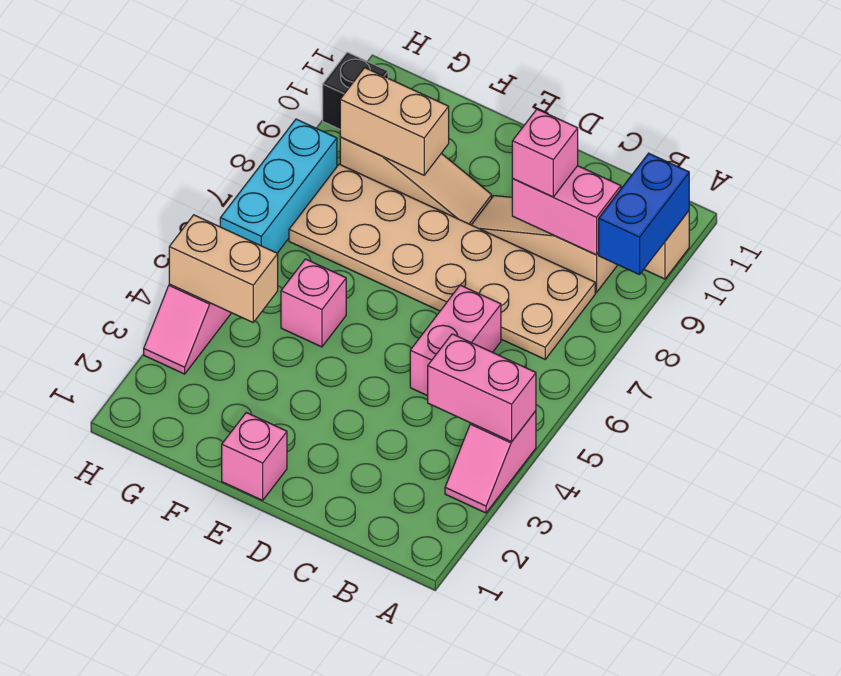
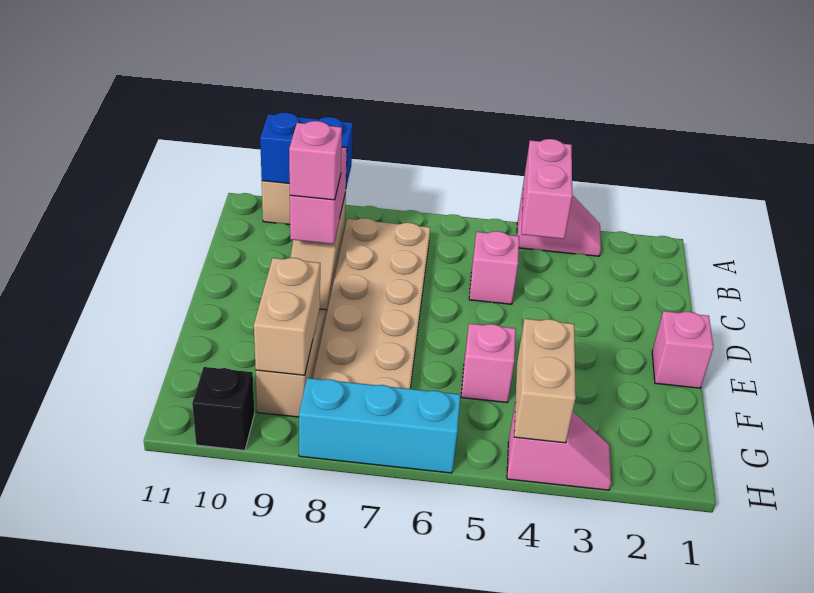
pink 1x2 brick [410,285,501,396] -> pink 1x1 brick [469,231,519,304]

